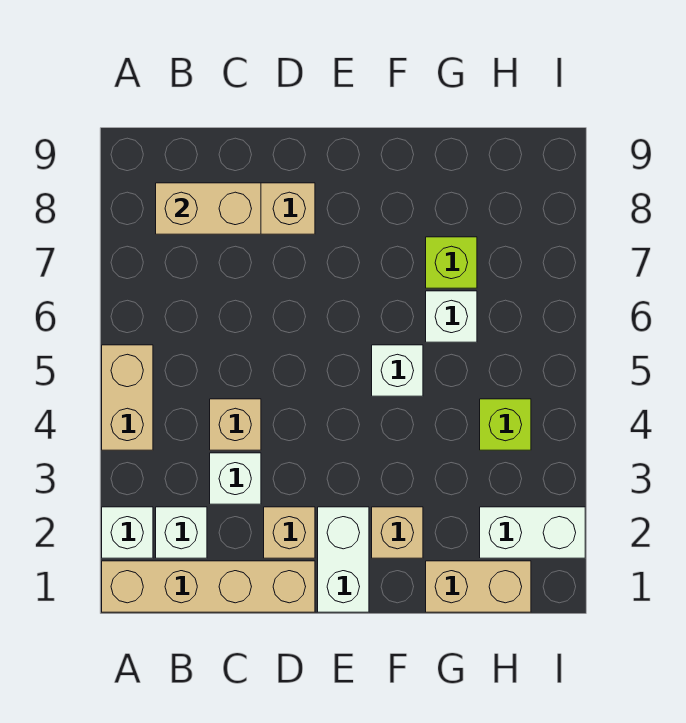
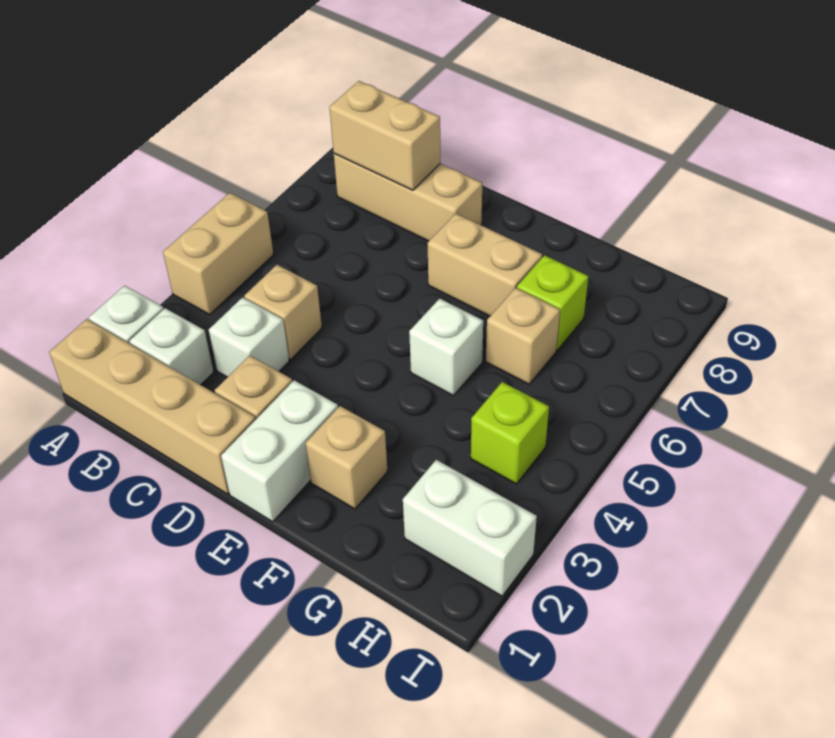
tan 1x2 brick [426,561,531,612] -> tan 1x2 brick moved to [428,214,542,316]
white 1x1 brick [426,291,477,342] -> tan 1x1 brick [486,288,560,384]

